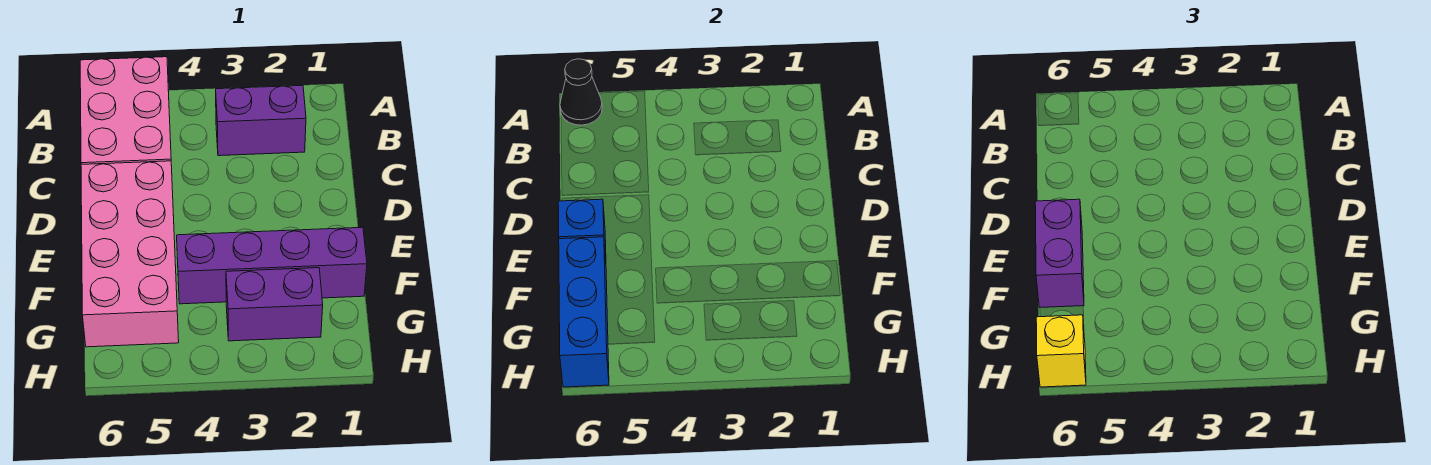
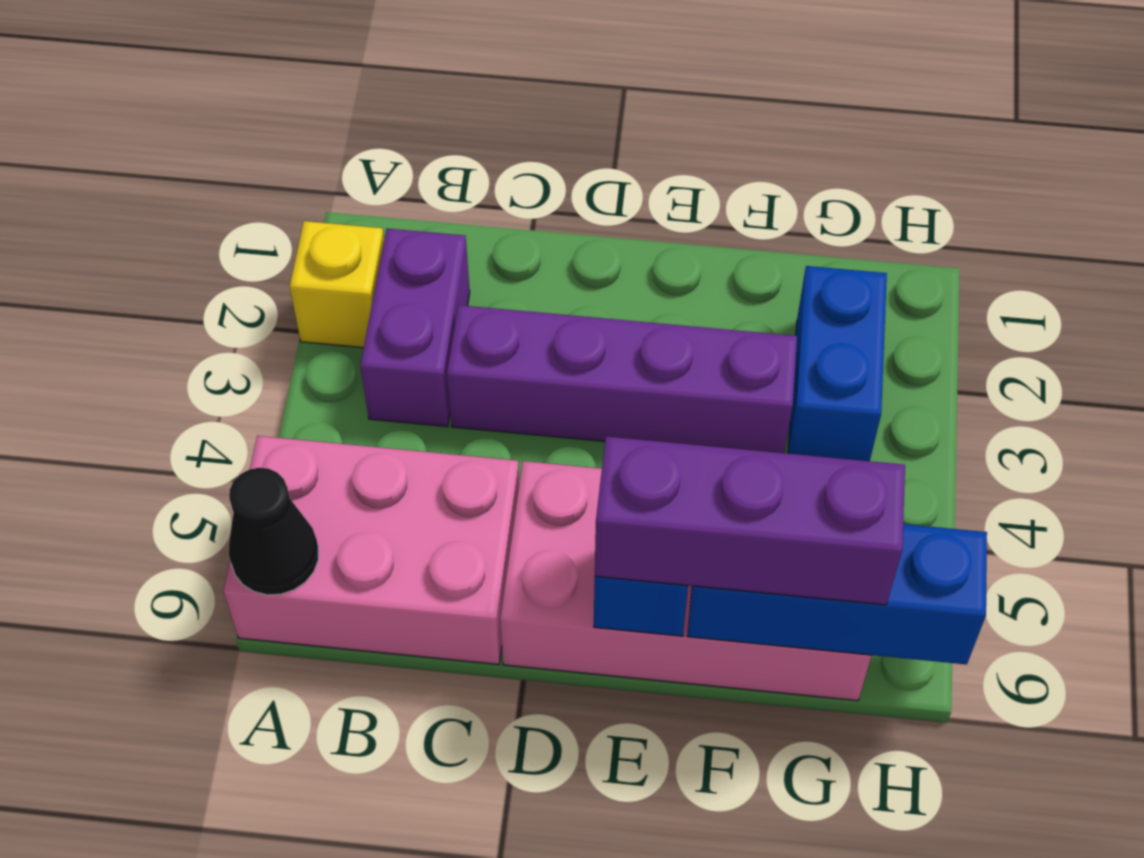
purple 1x2 brick [1035,199,1084,307] -> purple 1x3 brick [595,436,905,605]
purple 1x4 brick [177,227,367,304] -> purple 1x4 brick turned to [447,305,797,453]
purple 1x2 brick [226,268,323,341] -> blue 1x2 brick [788,266,887,461]
yellow 1x1 brick [1036,315,1086,387] -> yellow 1x1 brick moved to [290,221,384,348]

